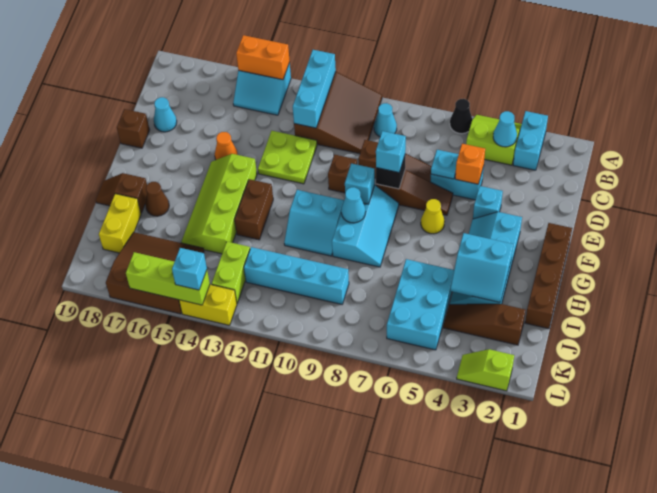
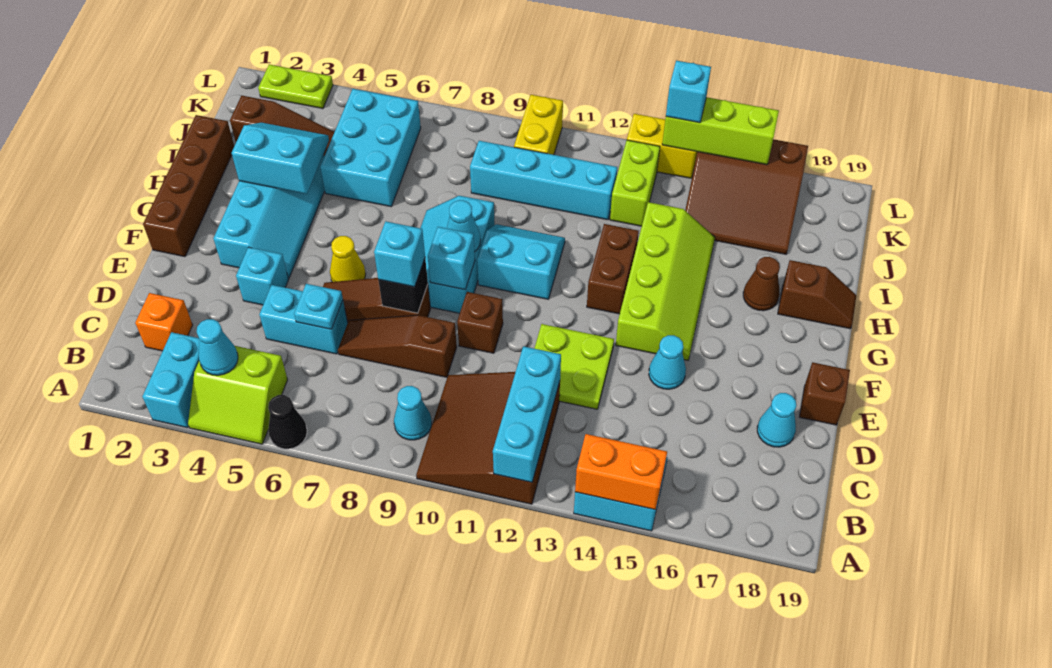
orange 1x1 brick [455,144,485,184] -> orange 1x1 brick moved to [135,293,193,351]
orange 1x1 cone [215,132,238,160] -> cyan 1x1 cone [649,335,686,389]
yellow 1x2 brick [99,194,141,253] -> yellow 1x2 brick moved to [514,95,563,155]
lime 1x2 slope [457,349,514,391] -> lime 1x2 plate [258,64,333,109]

